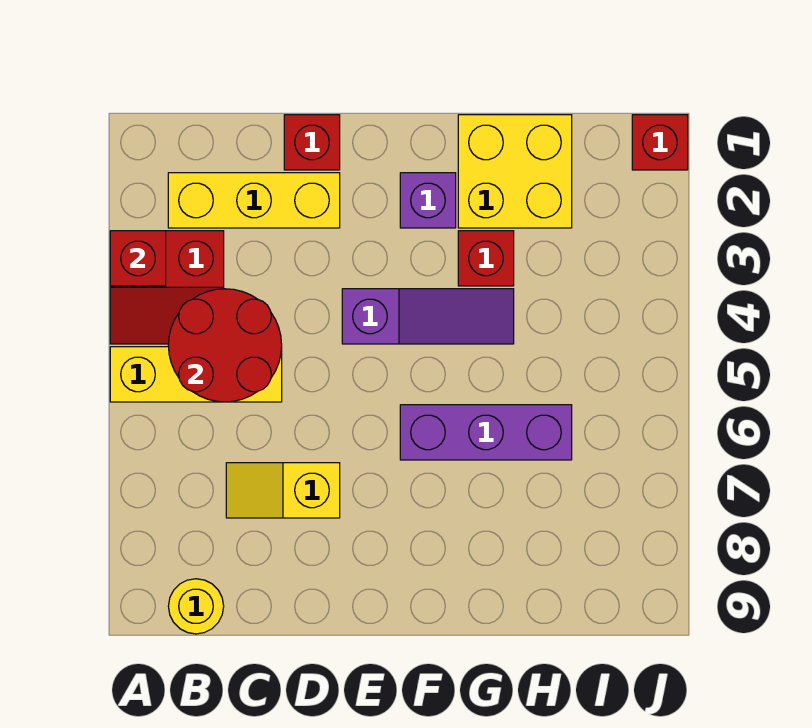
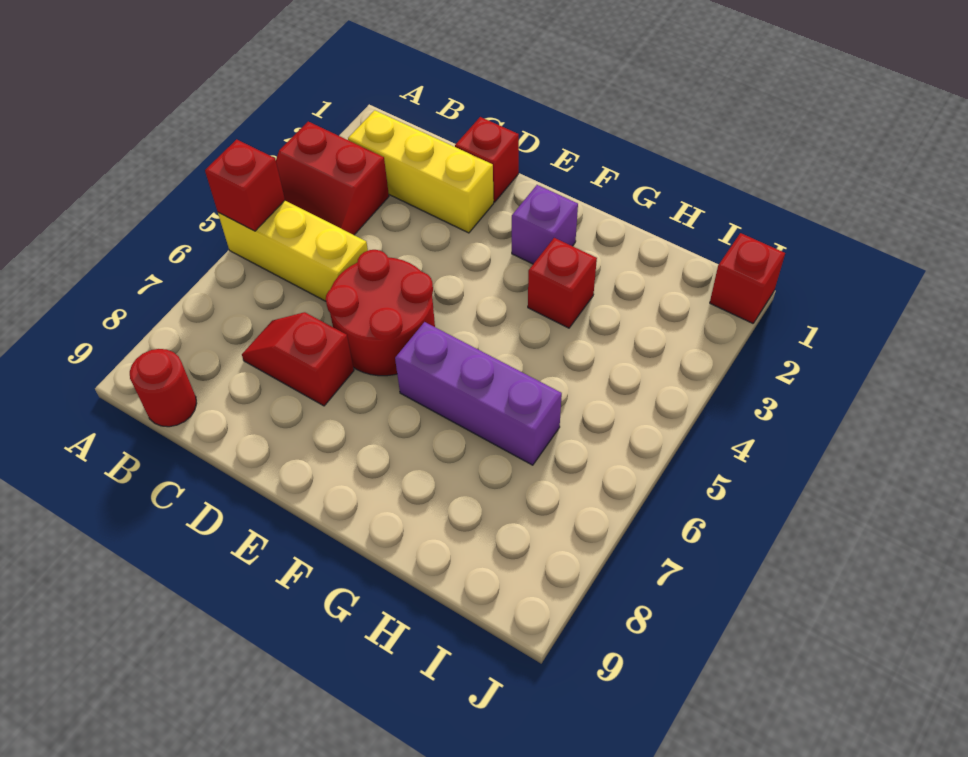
red 1x1 brick [110,231,166,286] -> red 1x1 brick moved to [205,139,285,231]
red 2x2 round brick [168,289,282,402] -> red 2x2 round brick moved to [326,250,435,376]
yellow 1x1 round brick [168,579,224,634] -> red 1x1 round brick [130,349,197,427]
yellow 1x2 slope [226,463,340,518] -> red 1x2 slope [242,312,354,406]
purple 1x3 slope [342,289,514,344] -> none
yellow 2x2 brick [458,115,572,228] -> none

